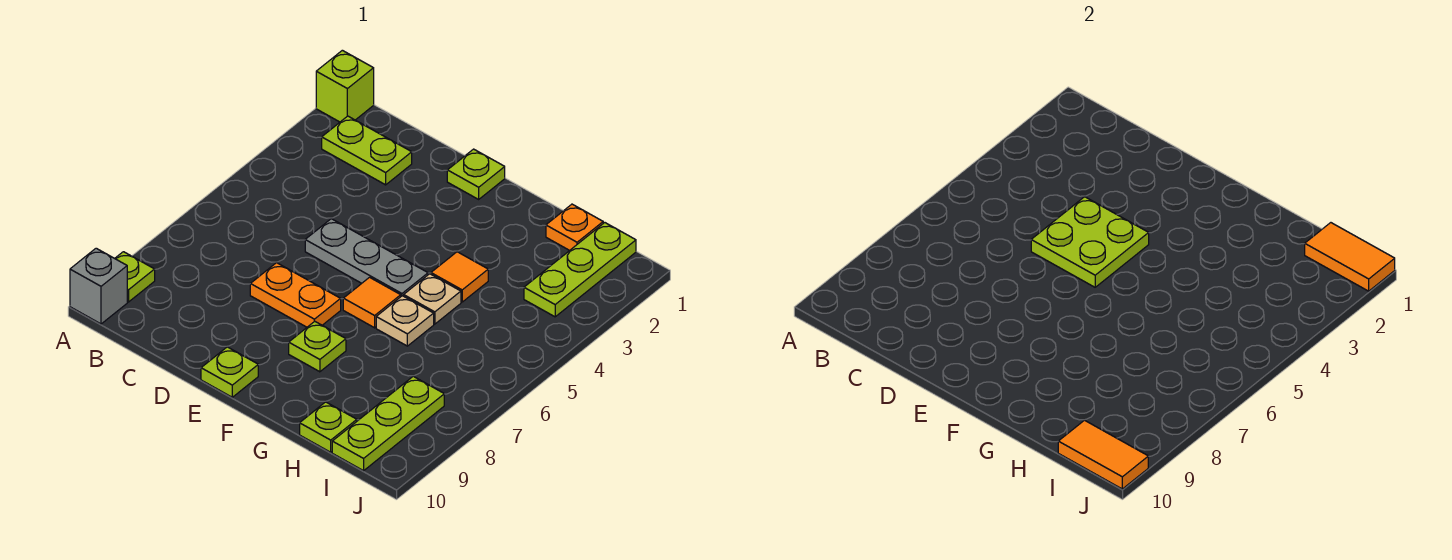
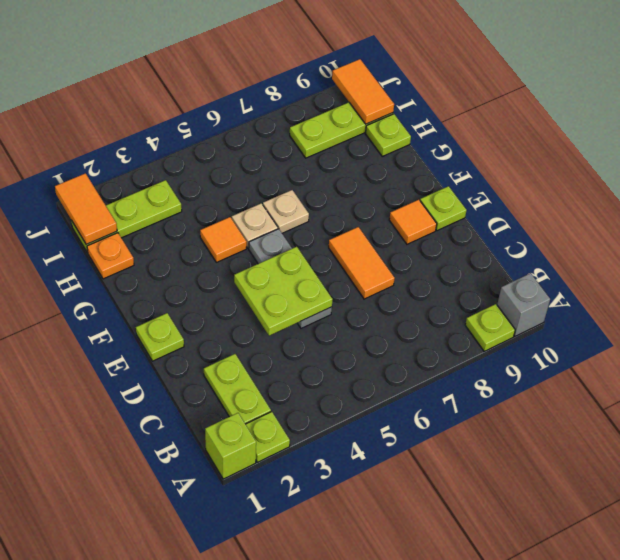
orange 1x2 plate [250,263,341,327] -> orange 1x2 tile [329,227,395,299]
orange 1x1 tile [343,277,401,328] -> orange 1x1 tile moved to [389,200,437,244]
lime 1x1 plate [289,321,346,372] -> lime 1x1 plate moved to [246,412,290,462]

